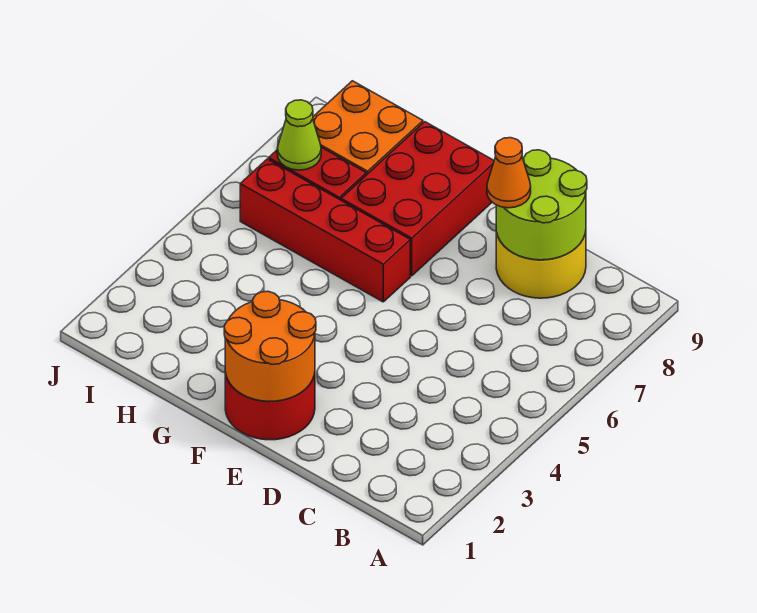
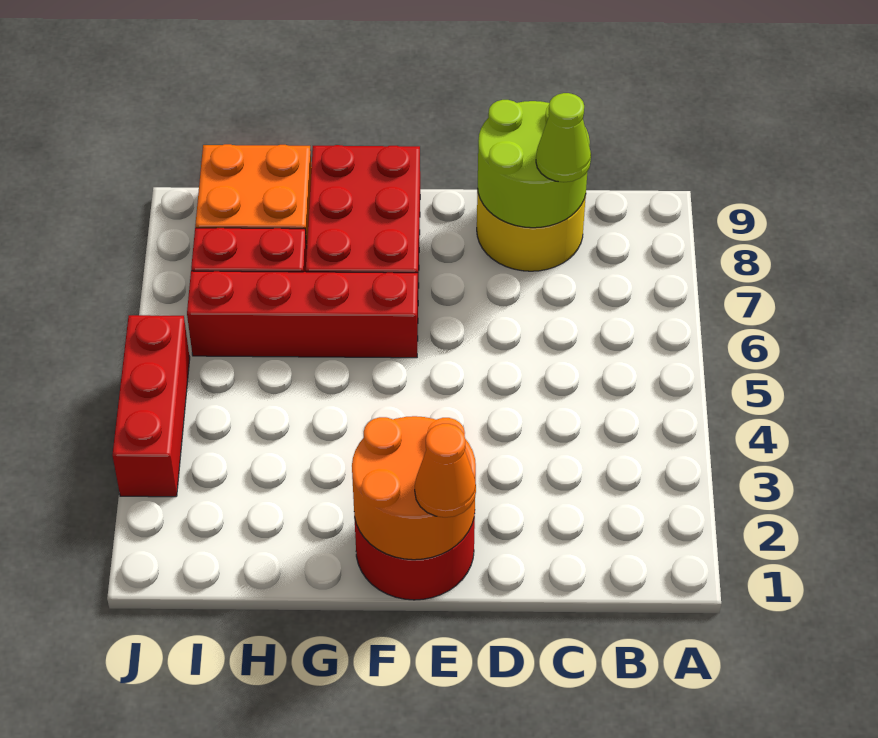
orange 1x1 cone [487,138,531,208] -> orange 1x1 cone moved to [415,424,476,517]
lime 1x1 cone [277,100,321,170] -> lime 1x1 cone moved to [536,93,591,182]
none -> red 1x3 brick [112,315,190,497]

